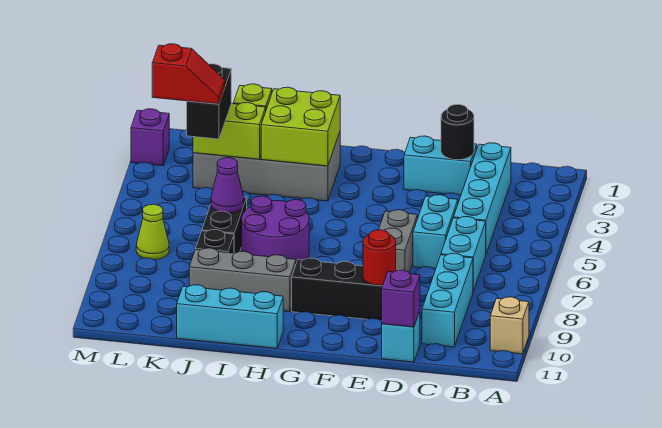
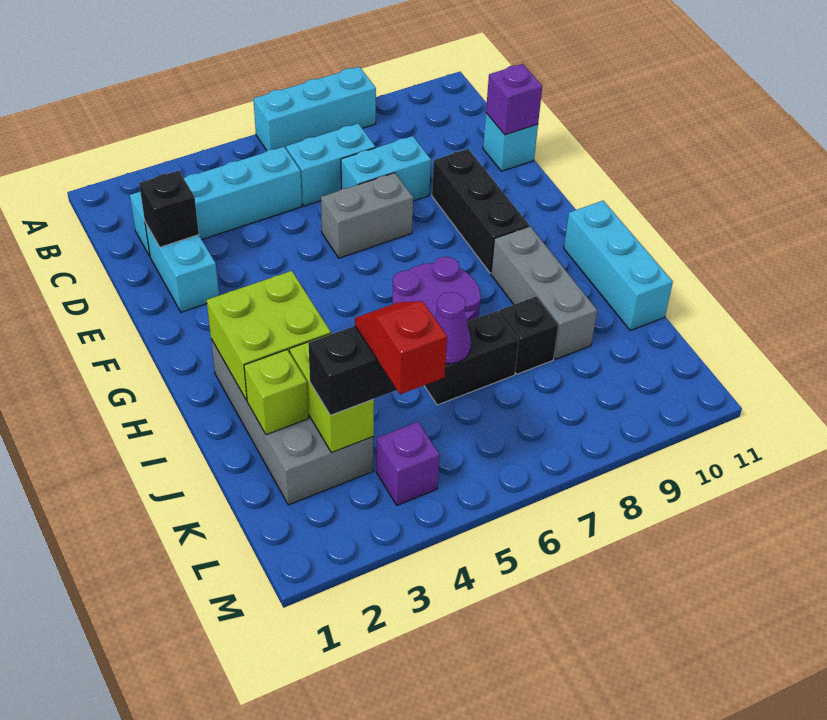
tan 1x1 brick [490,297,529,354] -> none
cyan 1x3 brick [422,253,473,347] -> cyan 1x3 brick moved to [253,67,376,151]
black 1x1 round brick [441,104,474,160] -> black 1x1 brick [139,171,199,247]
cyan 1x2 brick [413,195,458,269] -> cyan 1x2 brick moved to [341,136,431,201]
red 1x1 round brick [363,230,396,285] -> none
lime 1x1 cone [136,204,169,260] -> none
purple 1x1 brick [131,109,169,166] -> purple 1x1 brick moved to [376,422,440,505]

